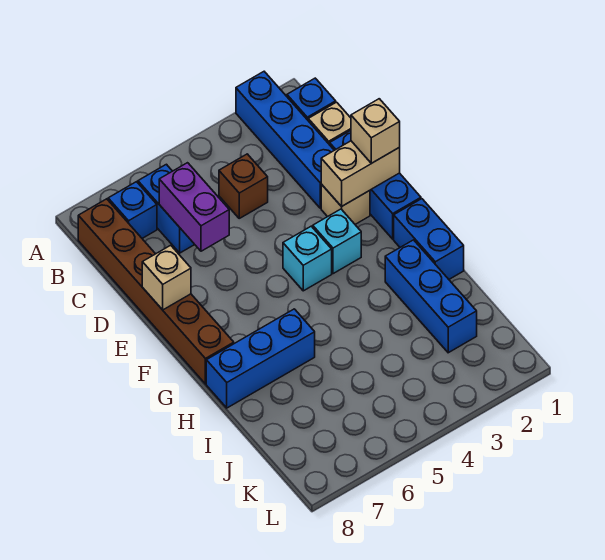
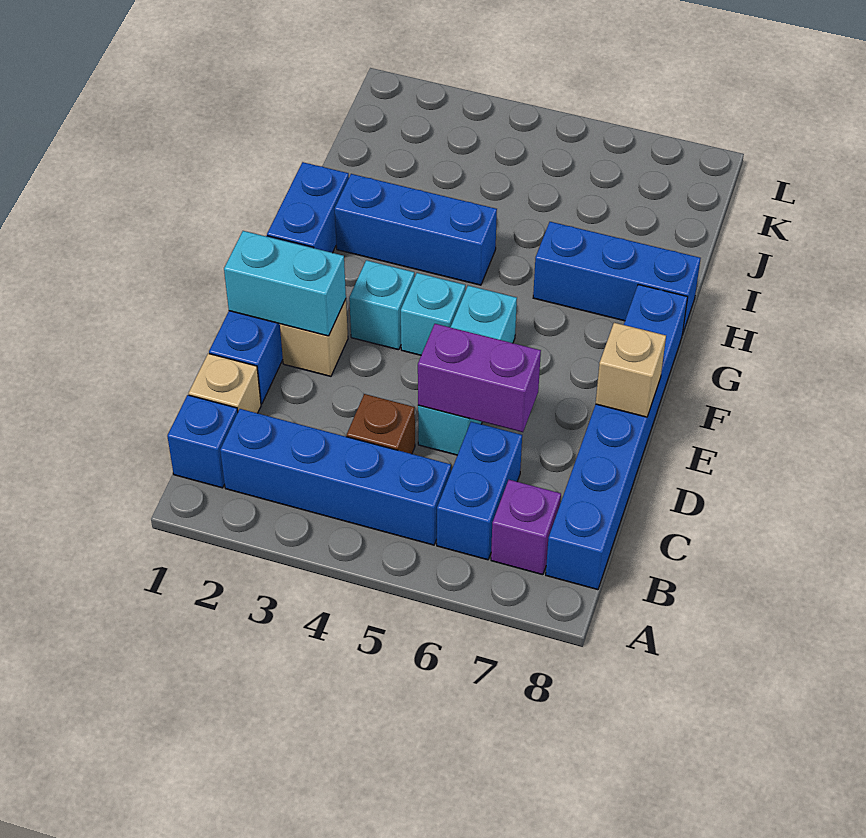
blue 1x4 brick [236,72,334,208] -> blue 1x4 brick turned to [220,409,451,545]
blue 1x1 brick [108,182,157,238] -> purple 1x1 brick [491,480,561,575]
brown 1x6 brick [78,199,234,384] -> blue 1x6 brick [546,285,688,590]
purple 1x2 brick [159,163,229,251] -> purple 1x2 brick turned to [418,324,541,432]
none -> cyan 1x3 brick [418,286,517,455]
tan 1x2 brick [321,141,400,207] -> cyan 1x2 brick [224,231,346,336]
tan 1x1 brick [351,99,400,163] -> none
blue 1x3 brick [385,240,477,353] -> blue 1x3 brick turned to [335,174,497,285]

